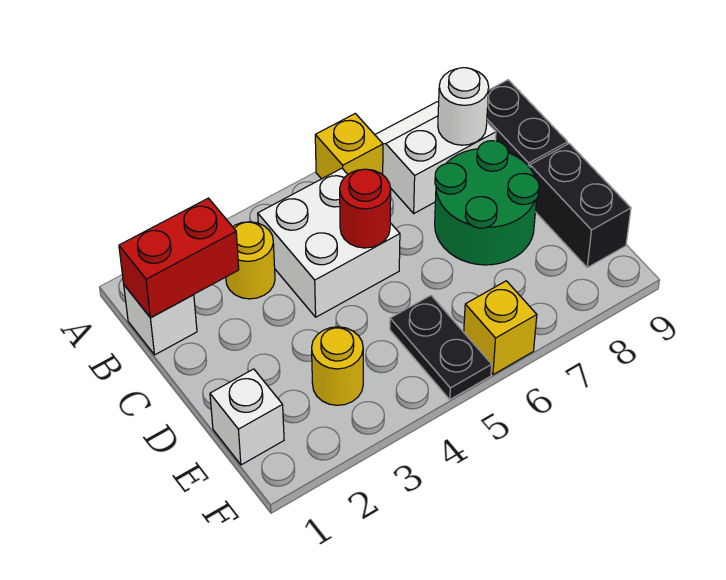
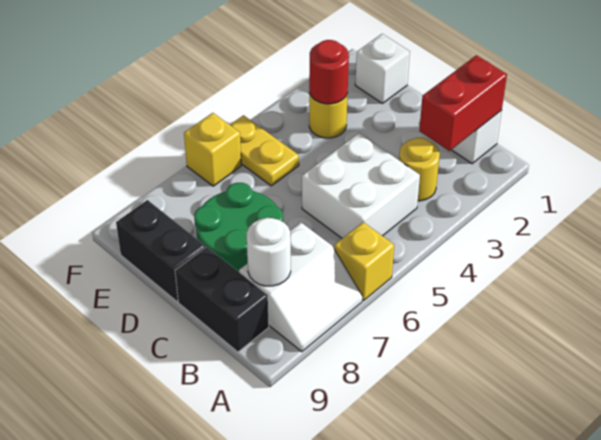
red 1x1 round brick [340,169,391,248] -> red 1x1 round brick moved to [309,40,349,104]
black 1x2 plate [390,295,492,399] -> yellow 1x2 plate [230,115,299,186]

